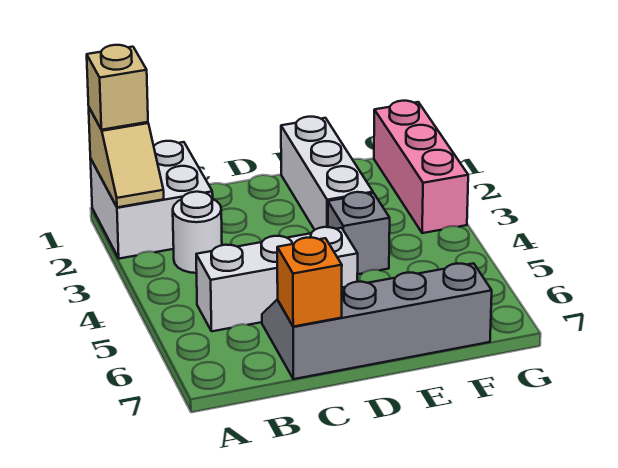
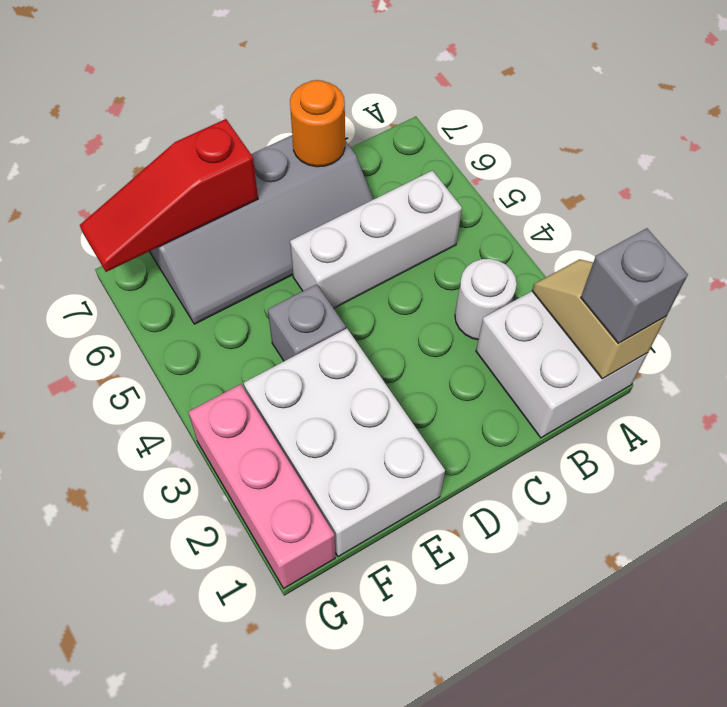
tan 1x1 brick [87,45,148,130] -> grey 1x1 brick [581,228,688,343]
orange 1x1 brick [277,238,342,327] -> orange 1x1 round brick [290,80,345,167]
white 1x3 brick [281,117,373,230] -> white 2x3 brick [244,328,445,557]
none -> red 1x3 slope [80,119,258,272]

